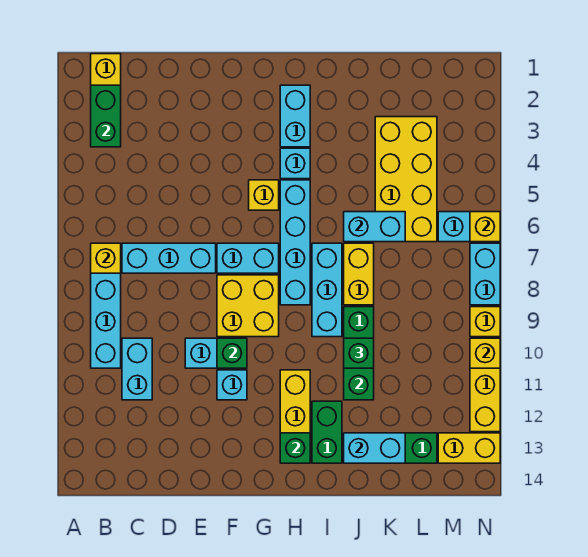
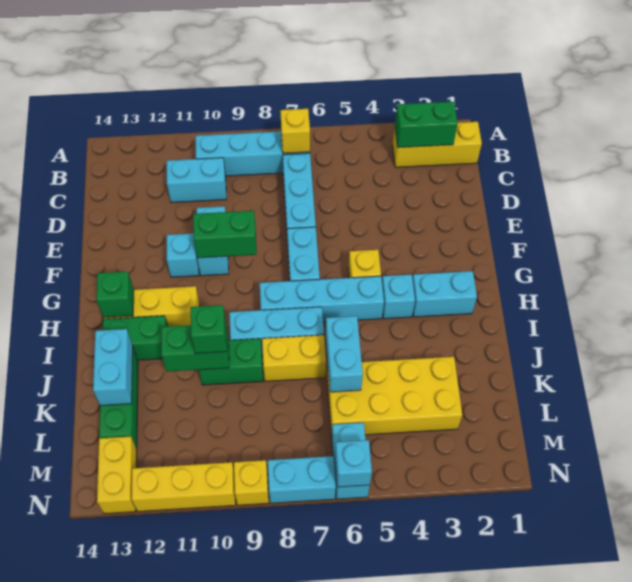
yellow 2x2 brick [217,275,279,337] -> none
green 1x1 brick [217,338,247,368] -> green 1x2 brick [193,211,257,258]
yellow 1x1 brick [470,212,500,242] -> cyan 1x1 brick [335,440,372,487]
yellow 1x1 brick [470,338,500,368] -> none

